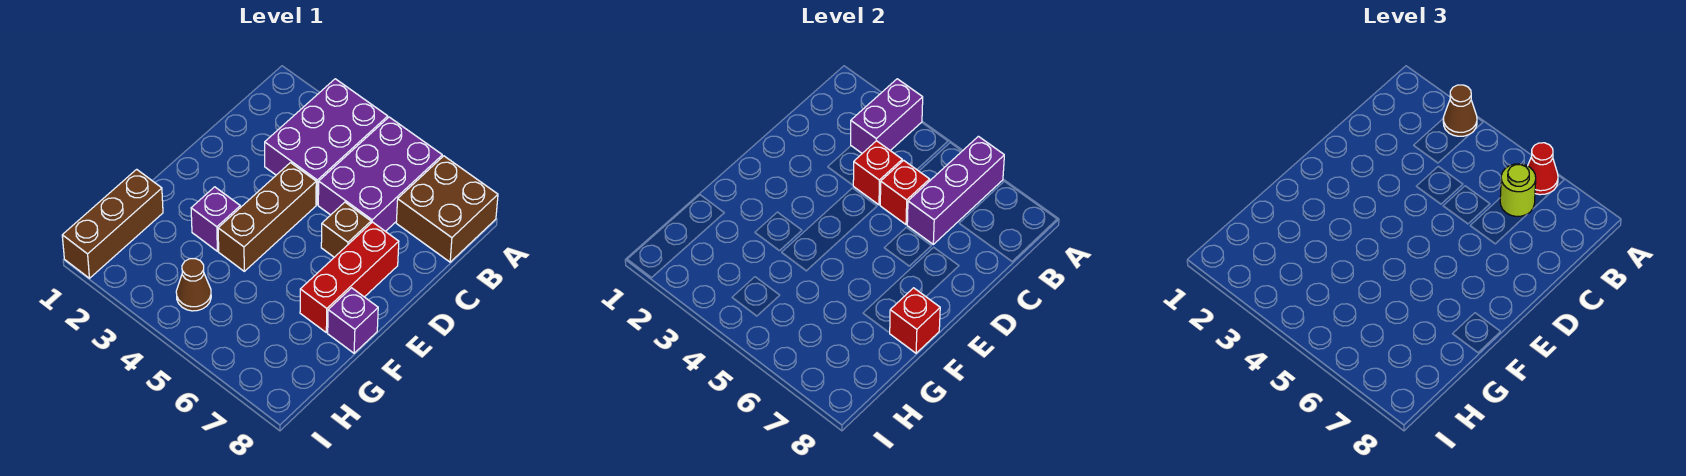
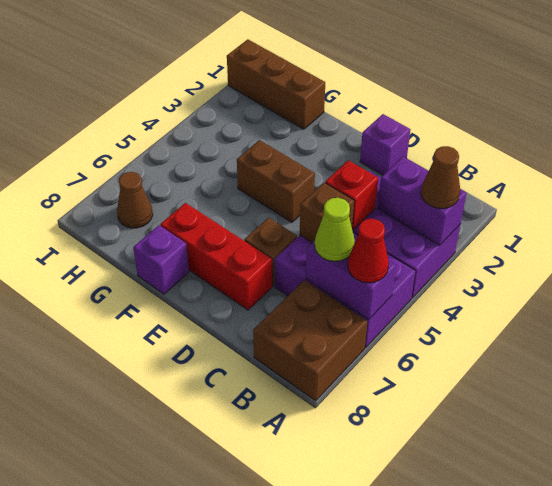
purple 1x3 brick [907,136,1004,244] -> purple 1x2 brick [306,240,396,319]
lime 1x1 round brick [1500,164,1536,216] -> lime 1x1 cone [315,198,355,261]
red 1x1 brick [880,160,930,224] -> brown 1x1 brick [300,183,354,243]
brown 1x3 brick [218,163,316,271] -> brown 1x2 brick [237,140,315,222]
purple 1x1 brick [191,187,240,251] -> purple 1x1 brick moved to [360,114,410,175]
red 1x1 brick [890,288,940,353] -> none
brown 1x1 cone [176,259,211,311] -> brown 1x1 cone moved to [117,172,153,228]

